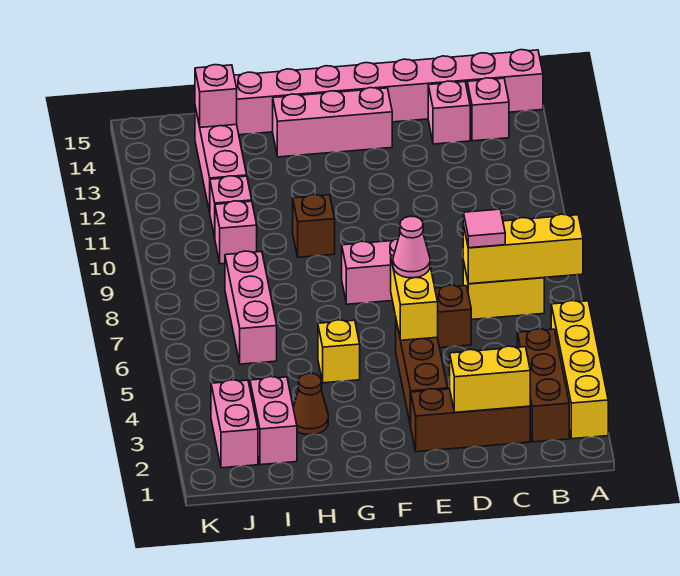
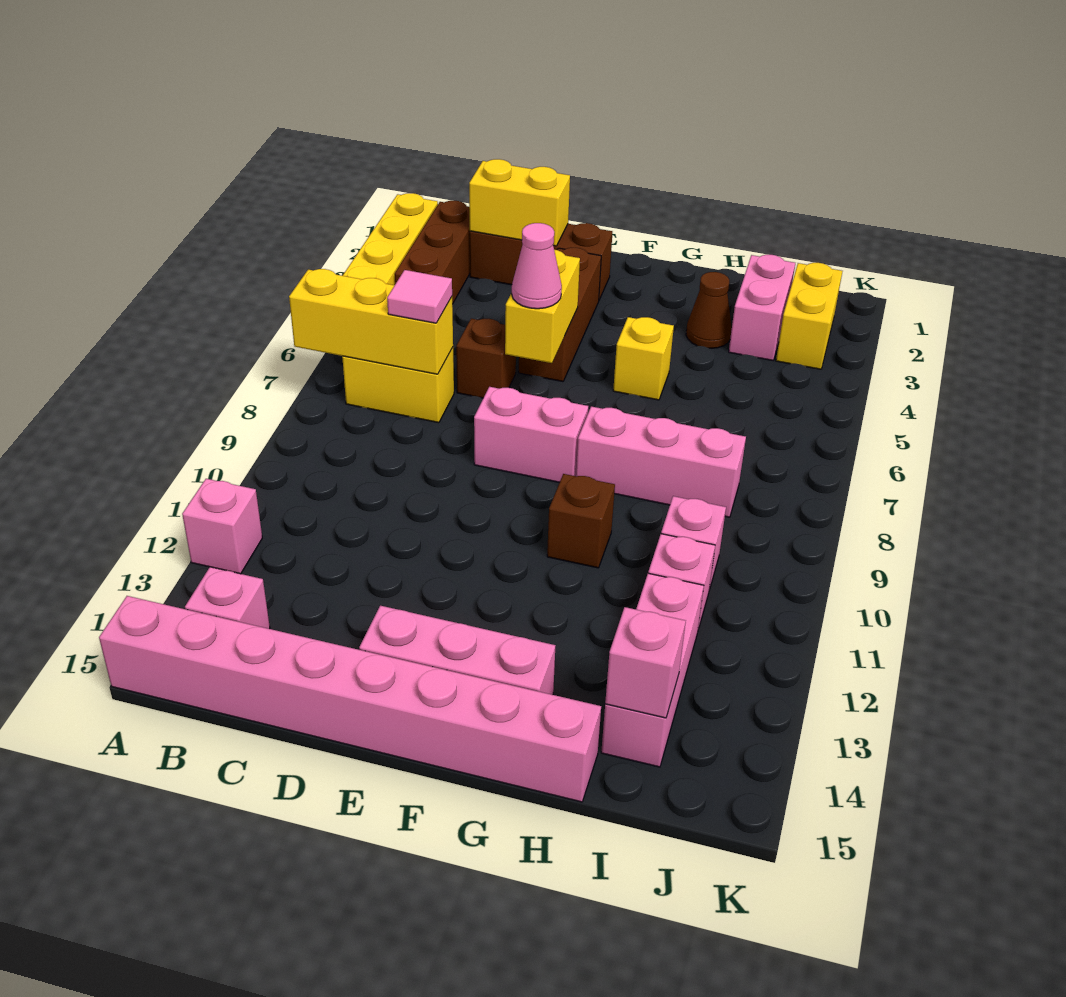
pink 1x1 brick [428,81,470,144] -> pink 1x1 brick moved to [182,479,262,574]
pink 1x3 brick [225,251,277,364] -> pink 1x3 brick turned to [576,406,746,517]
pink 1x2 brick [211,380,258,468] -> yellow 1x2 brick [776,263,842,369]

